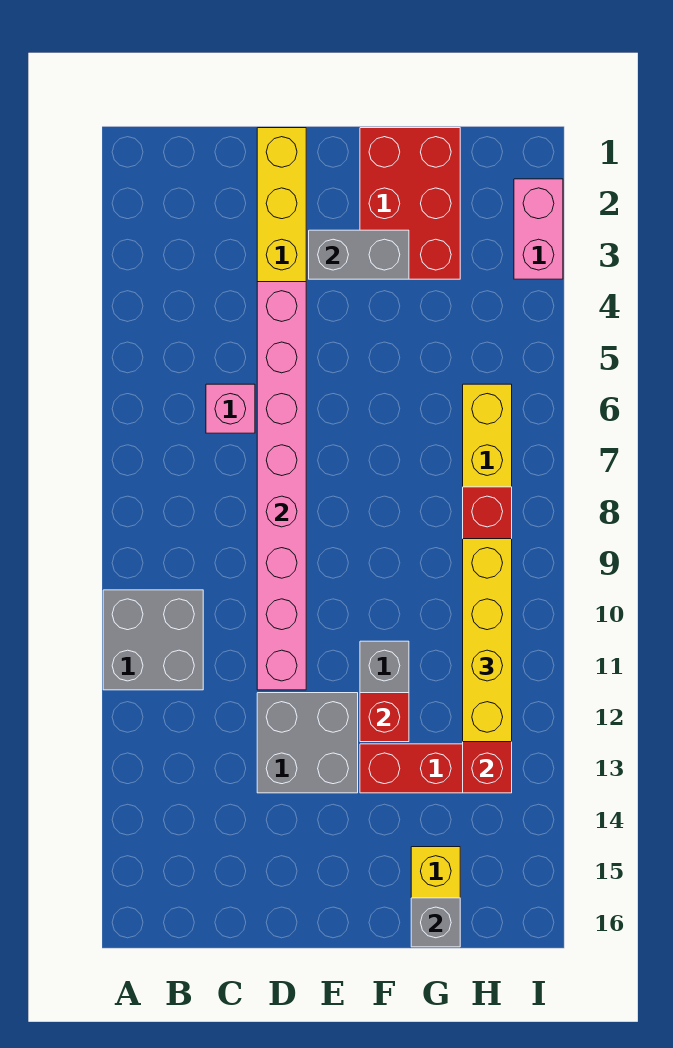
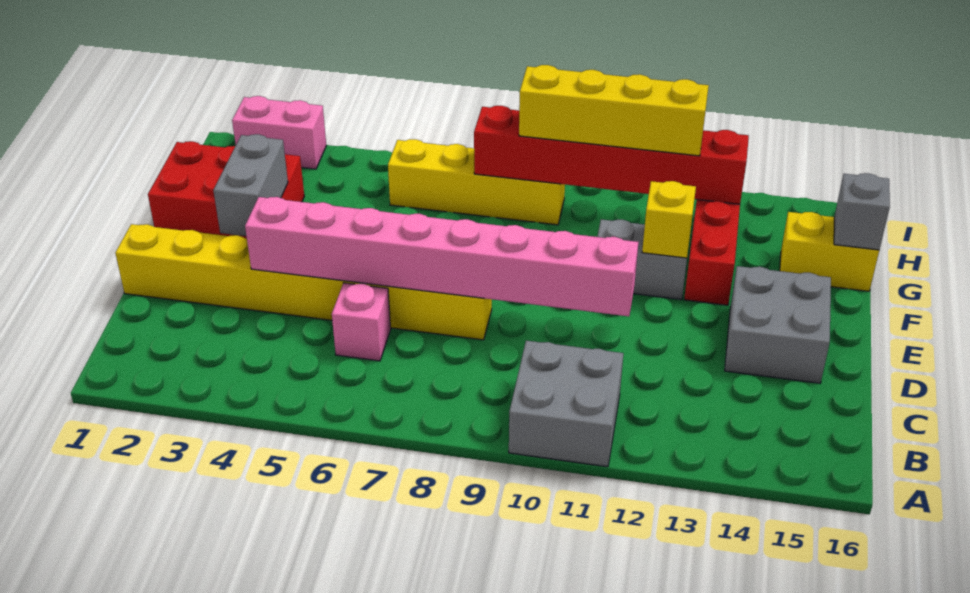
grey 2x2 brick [257,693,358,793] -> grey 2x2 brick moved to [725,266,831,383]
red 1x1 brick [360,693,409,742] -> yellow 1x1 brick [642,181,696,258]

